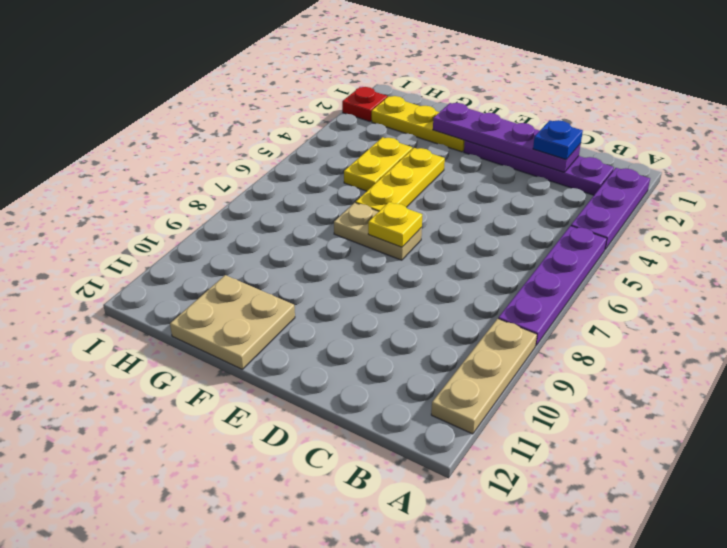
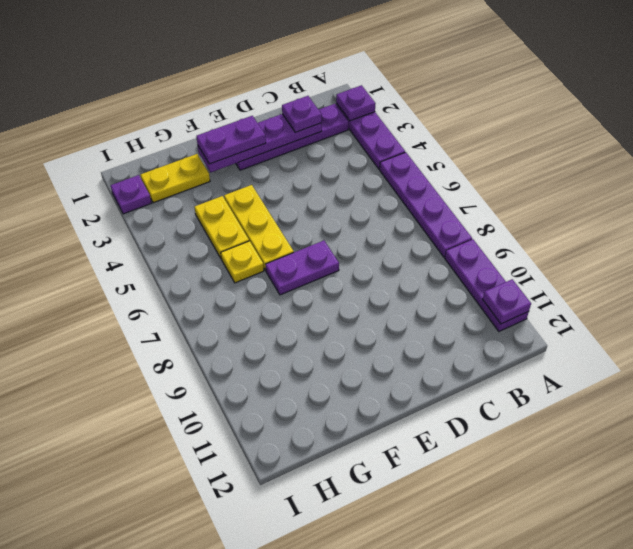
none -> purple 1x1 plate [336,85,376,121]
tan 1x3 plate [431,319,537,434] -> purple 1x3 plate [445,239,529,331]
none -> purple 1x1 plate [483,279,531,324]
blue 1x1 plate [533,120,583,160] -> purple 1x1 plate [282,96,322,132]
none -> purple 1x2 plate [196,116,266,164]
tan 1x2 plate [334,203,422,260] -> purple 1x2 plate [266,241,339,295]
yellow 1x1 plate [368,202,422,247] -> yellow 1x1 plate moved to [221,241,264,283]
yellow 1x3 plate [372,96,465,152] -> yellow 1x2 plate [141,154,210,203]
tan 2x2 plate [170,275,295,369] -> none
red 1x1 plate [342,87,387,122] -> purple 1x1 plate [111,175,151,214]

